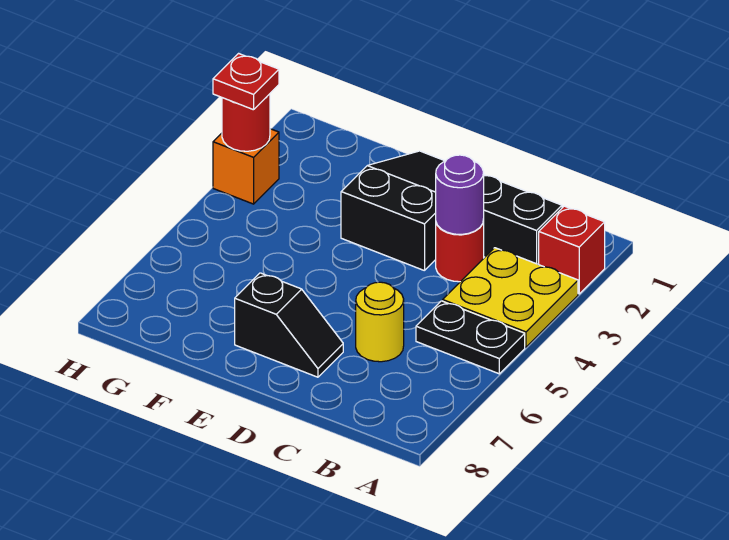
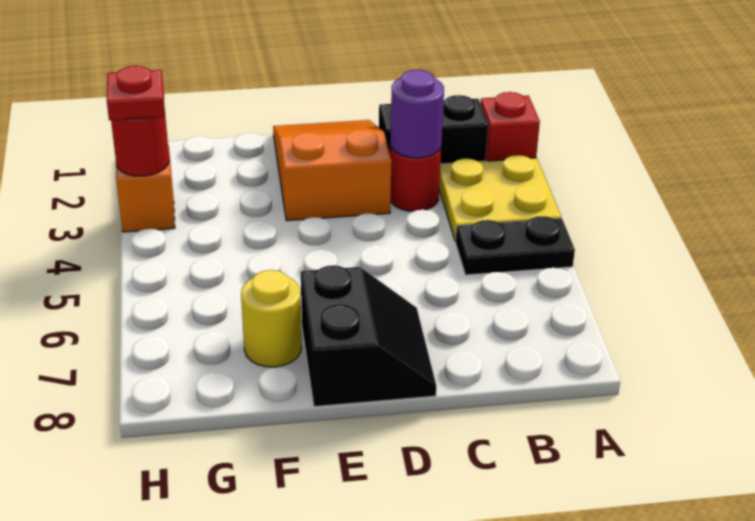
yellow 1x1 round brick [356,282,404,362] -> yellow 1x1 round brick moved to [241,270,302,367]
black 2x3 slope [341,151,444,271] -> orange 2x3 slope [273,120,392,221]
black 1x2 slope [235,273,343,377] -> black 2x2 slope [301,265,436,407]

